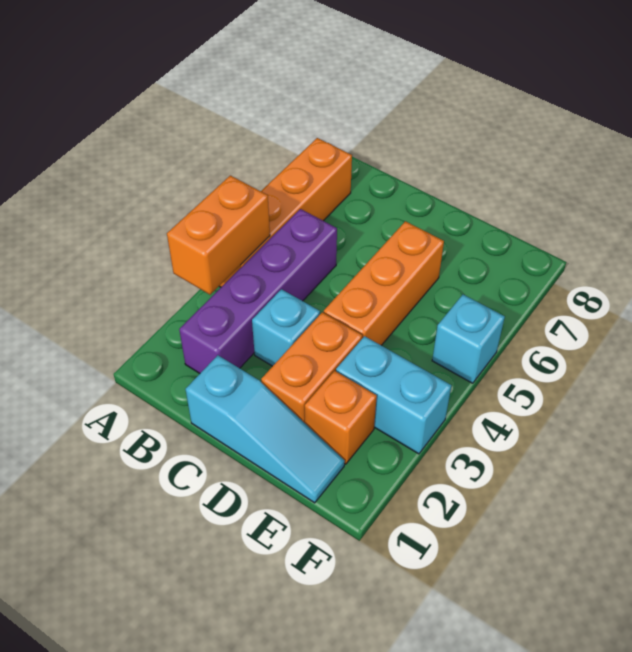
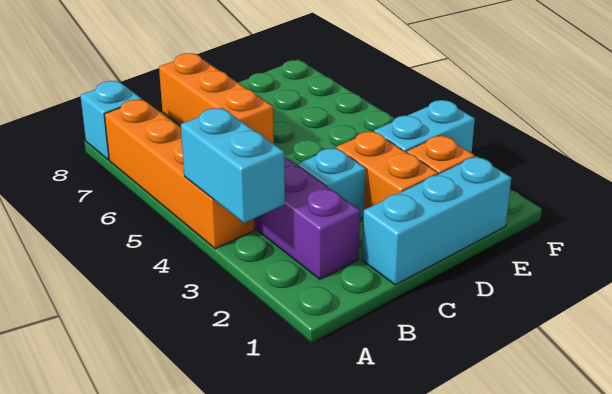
orange 1x2 brick [167,175,270,295] -> cyan 1x2 brick [181,108,285,223]
cyan 1x3 slope [185,355,345,503] -> cyan 1x3 brick [362,156,511,285]
orange 1x3 brick [324,221,444,345] -> orange 1x3 brick moved to [159,53,274,144]
cyan 1x1 brick [432,295,505,383] -> cyan 1x1 brick moved to [80,81,142,160]

